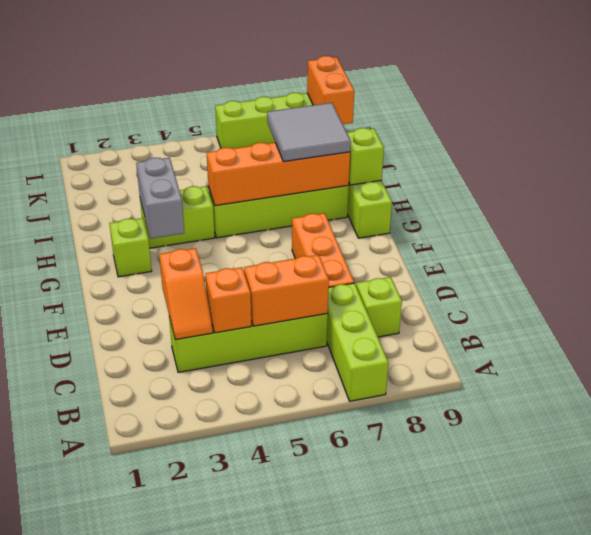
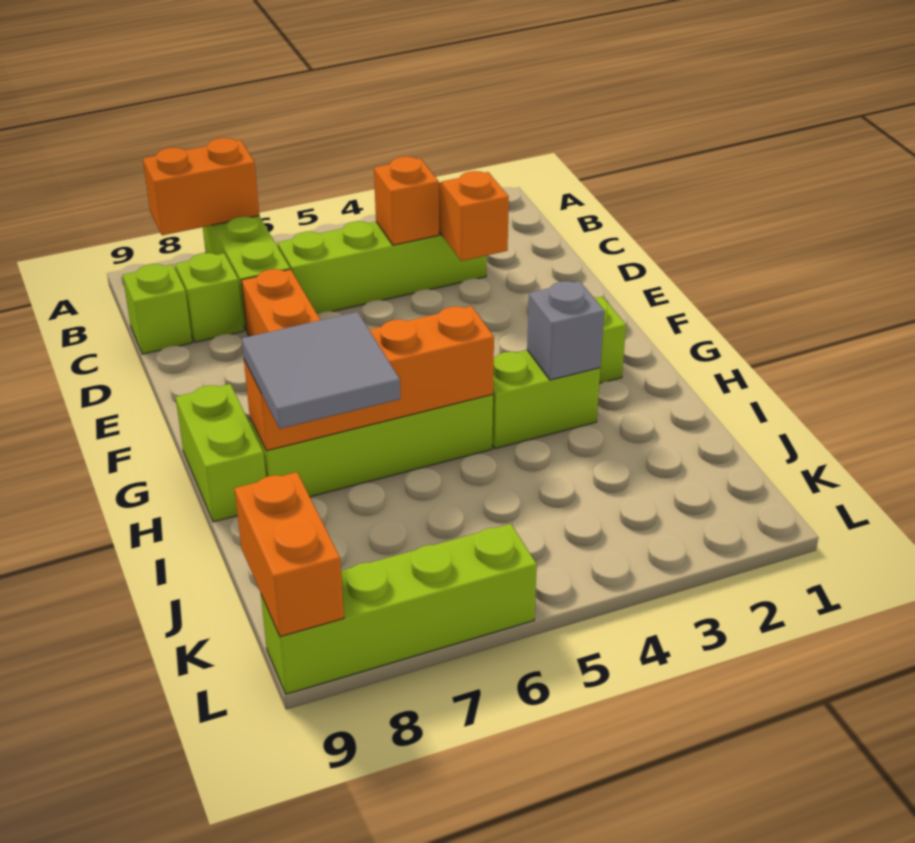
orange 1x2 brick [244,255,329,326] -> orange 1x2 brick moved to [143,138,259,235]
grey 1x2 brick [136,158,184,239] -> grey 1x1 brick [527,281,604,380]
lime 1x1 brick [347,128,384,185] -> lime 1x1 brick moved to [123,264,192,354]

